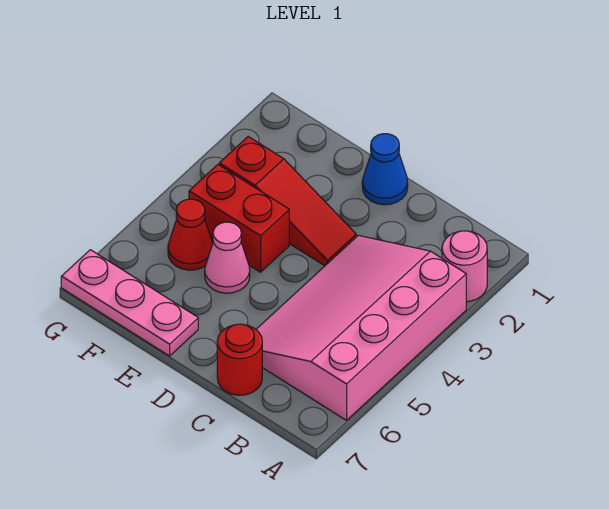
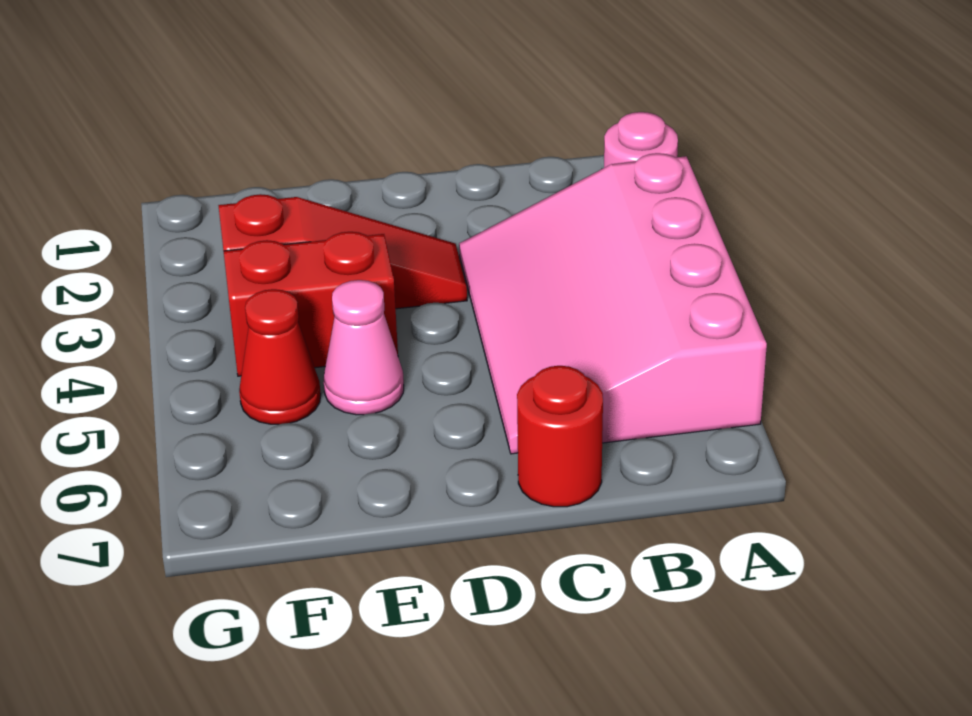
blue 1x1 cone [362,134,408,205] -> none
pink 1x3 plate [61,250,198,356] -> none

